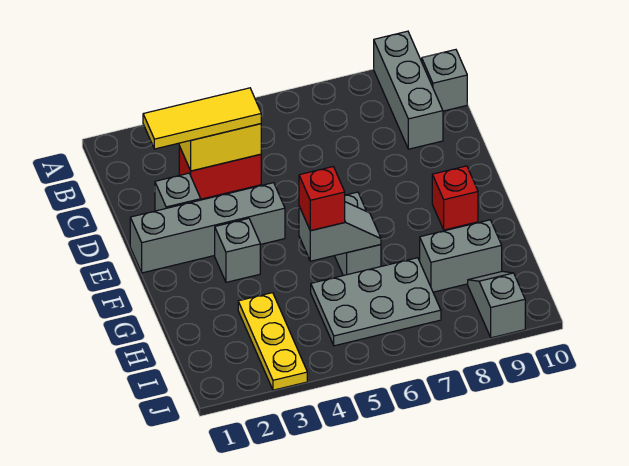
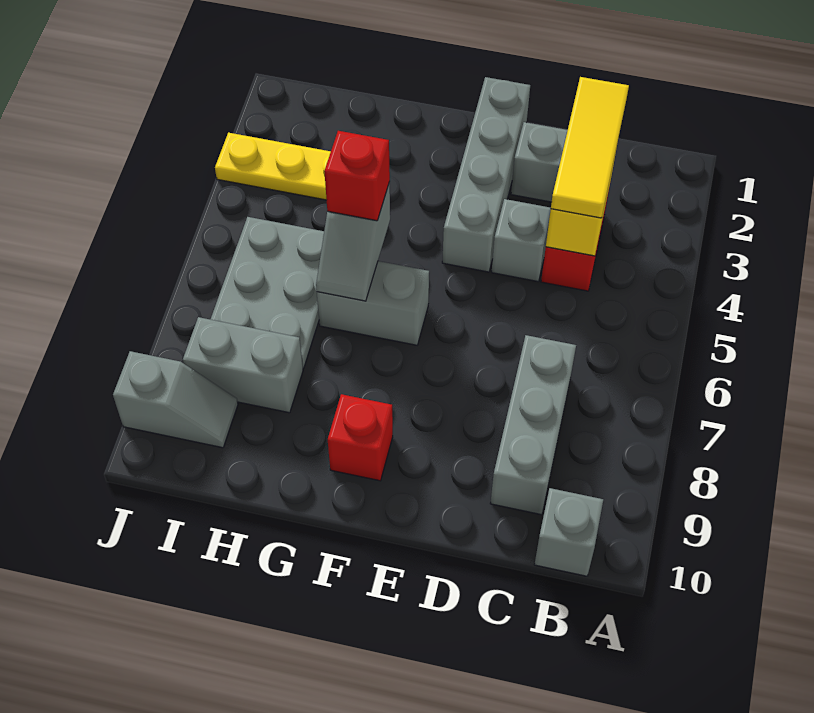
grey 1x3 brick [374,31,443,149] -> grey 1x3 brick turned to [490,335,576,515]
grey 1x1 brick [215,218,260,282] -> grey 1x1 brick moved to [492,199,551,281]
grey 1x2 brick [420,220,502,292] -> grey 1x2 brick turned to [183,317,303,413]

